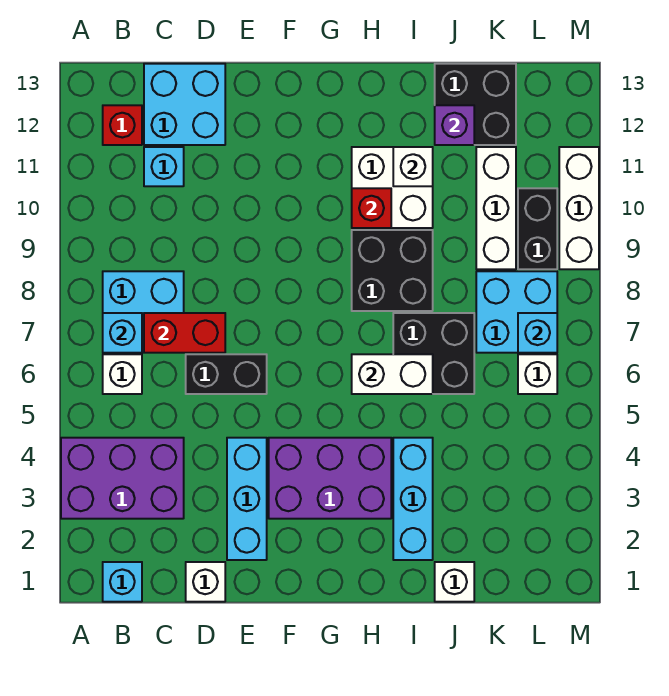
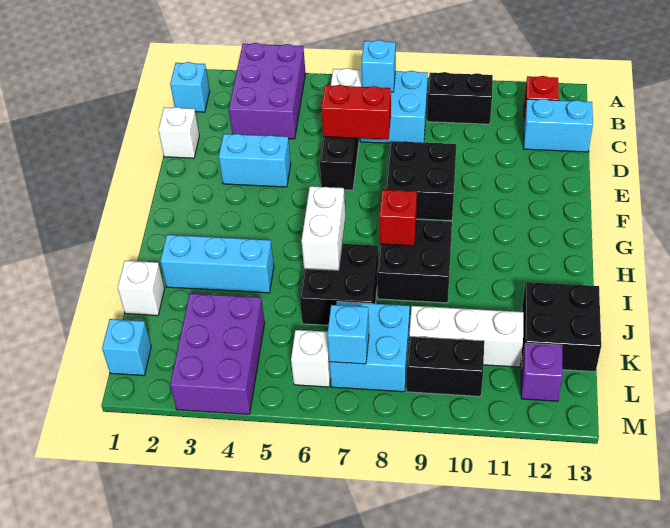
none -> black 1x2 brick [427,72,493,124]
red 1x2 brick [144,313,225,353] -> red 1x2 brick turned to [321,85,391,140]
cyan 1x1 brick [144,147,184,186] -> cyan 1x1 brick moved to [102,319,151,376]
cyan 2x2 brick [144,64,225,145] -> cyan 1x2 brick [524,99,593,152]
cyan 1x3 brick [227,438,267,560] -> cyan 1x2 brick [219,134,291,187]
none -> black 2x2 brick [385,141,456,221]
purple 2x3 brick [269,438,391,519] -> purple 2x3 brick moved to [170,293,265,414]
white 2x2 brick [352,147,433,228] -> none
red 1x1 brick [352,188,391,228] -> red 1x1 brick moved to [379,190,417,246]
white 1x1 brick [393,147,433,186] -> none
purple 1x1 brick [435,105,474,145] -> purple 1x1 brick moved to [521,343,563,401]
white 1x3 brick [559,147,599,269] -> none

